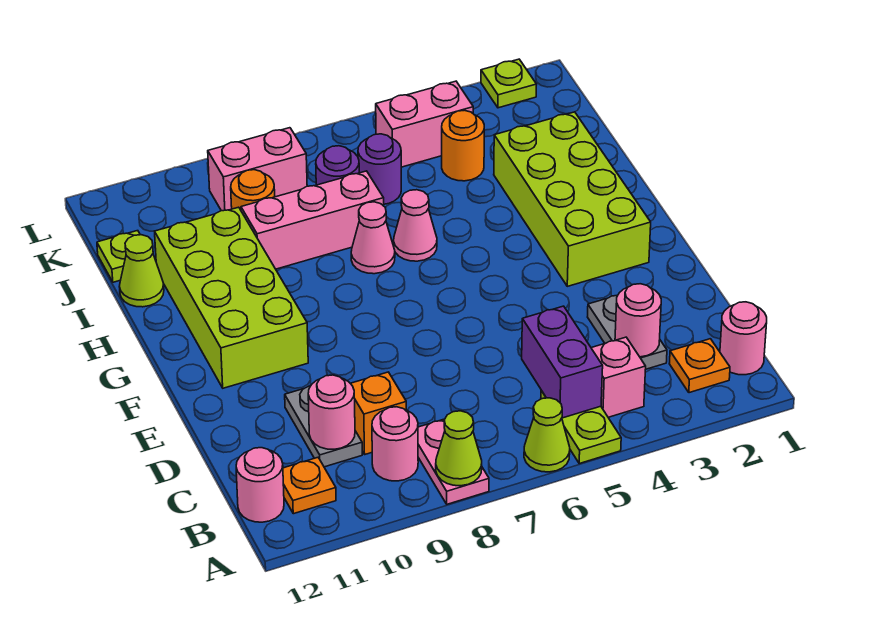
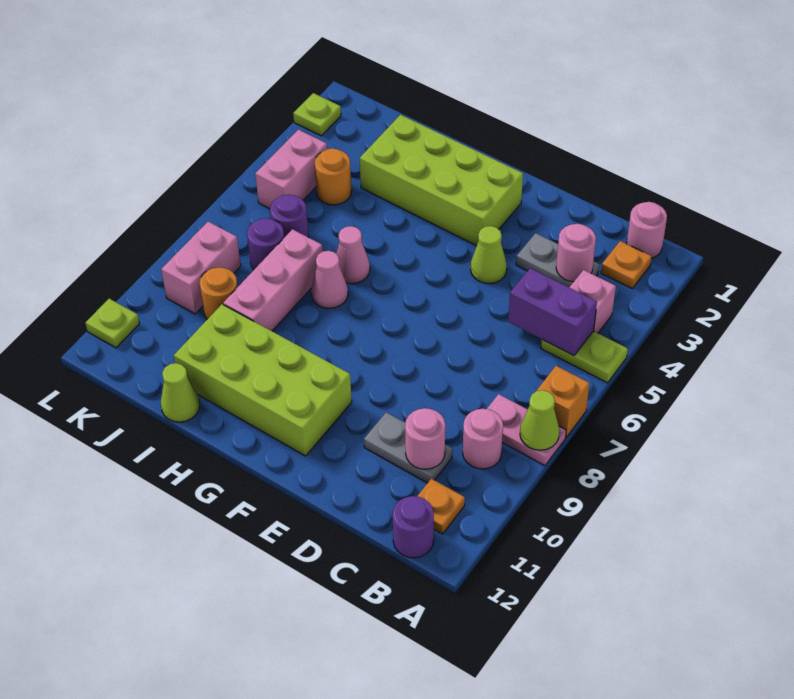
lime 1x1 cone [524,398,570,472] -> lime 1x1 cone moved to [471,226,507,284]
pink 1x1 round brick [236,448,284,522] -> purple 1x1 round brick [393,496,434,558]
orange 1x1 brick [350,372,406,454] -> orange 1x1 brick moved to [537,366,589,437]
lime 1x1 plate [97,231,140,282] -> lime 1x1 plate moved to [86,299,140,348]

